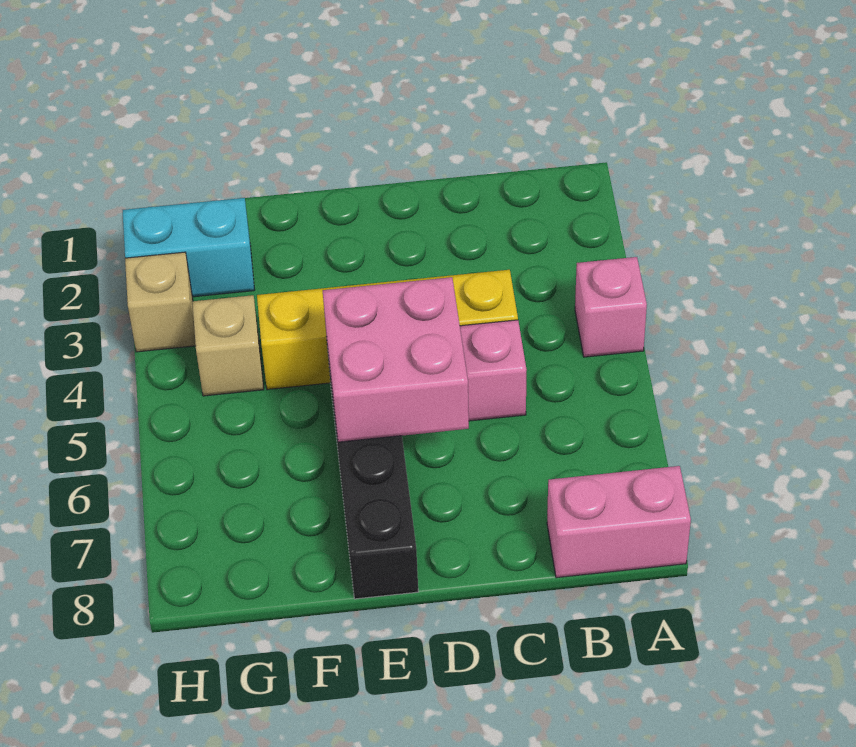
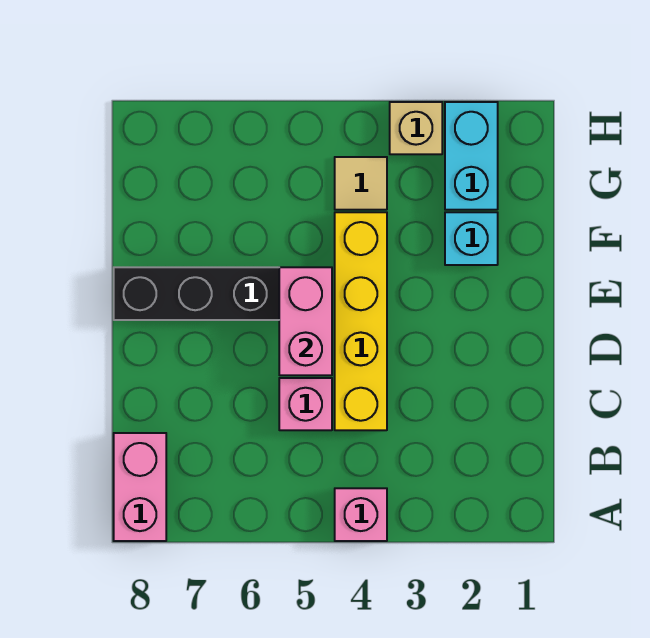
pink 2x2 brick [323,277,469,442] -> pink 1x2 brick [279,267,332,375]
none -> cyan 1x1 brick [445,212,498,265]
tan 1x1 brick [192,295,264,396] -> tan 1x1 tile [335,157,387,210]

